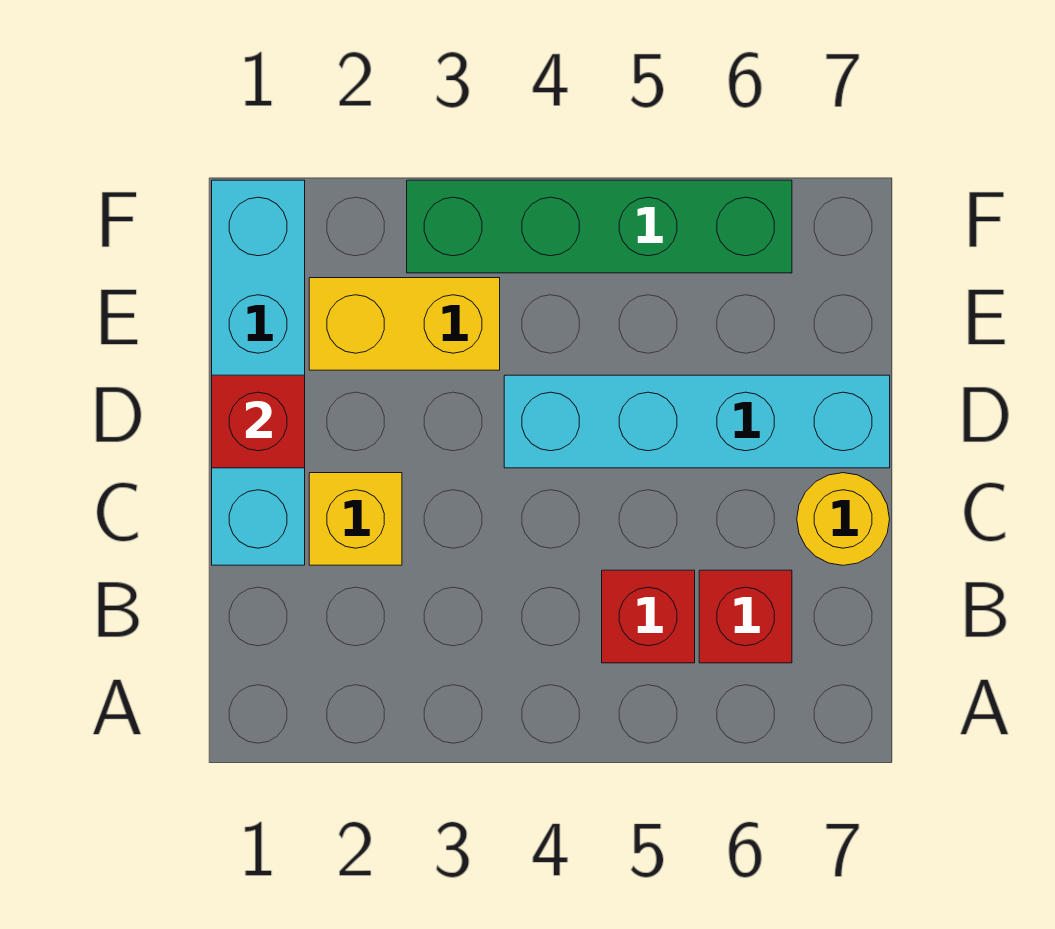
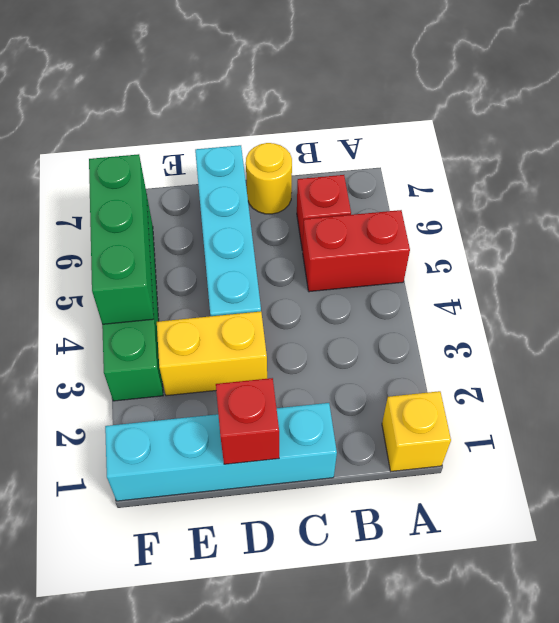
red 1x1 brick [602,570,695,663] -> red 1x2 brick [302,210,410,292]
yellow 1x1 brick [309,473,402,565] -> yellow 1x1 brick moved to [382,391,451,471]
yellow 1x2 brick [309,278,500,370] -> yellow 1x2 brick turned to [157,311,267,396]
none -> green 1x3 brick [89,154,154,324]

